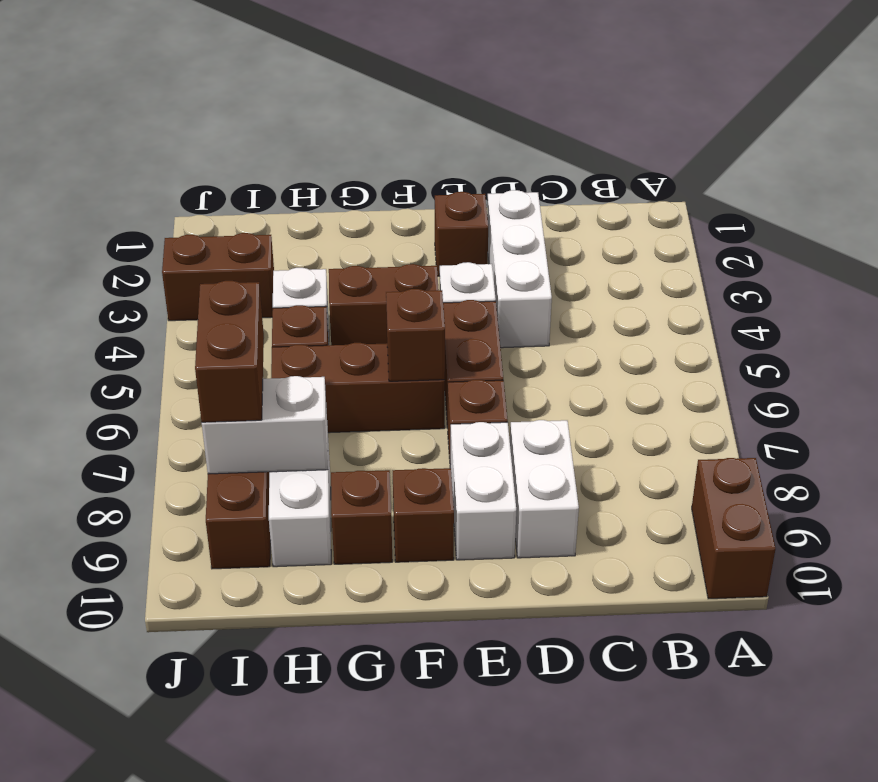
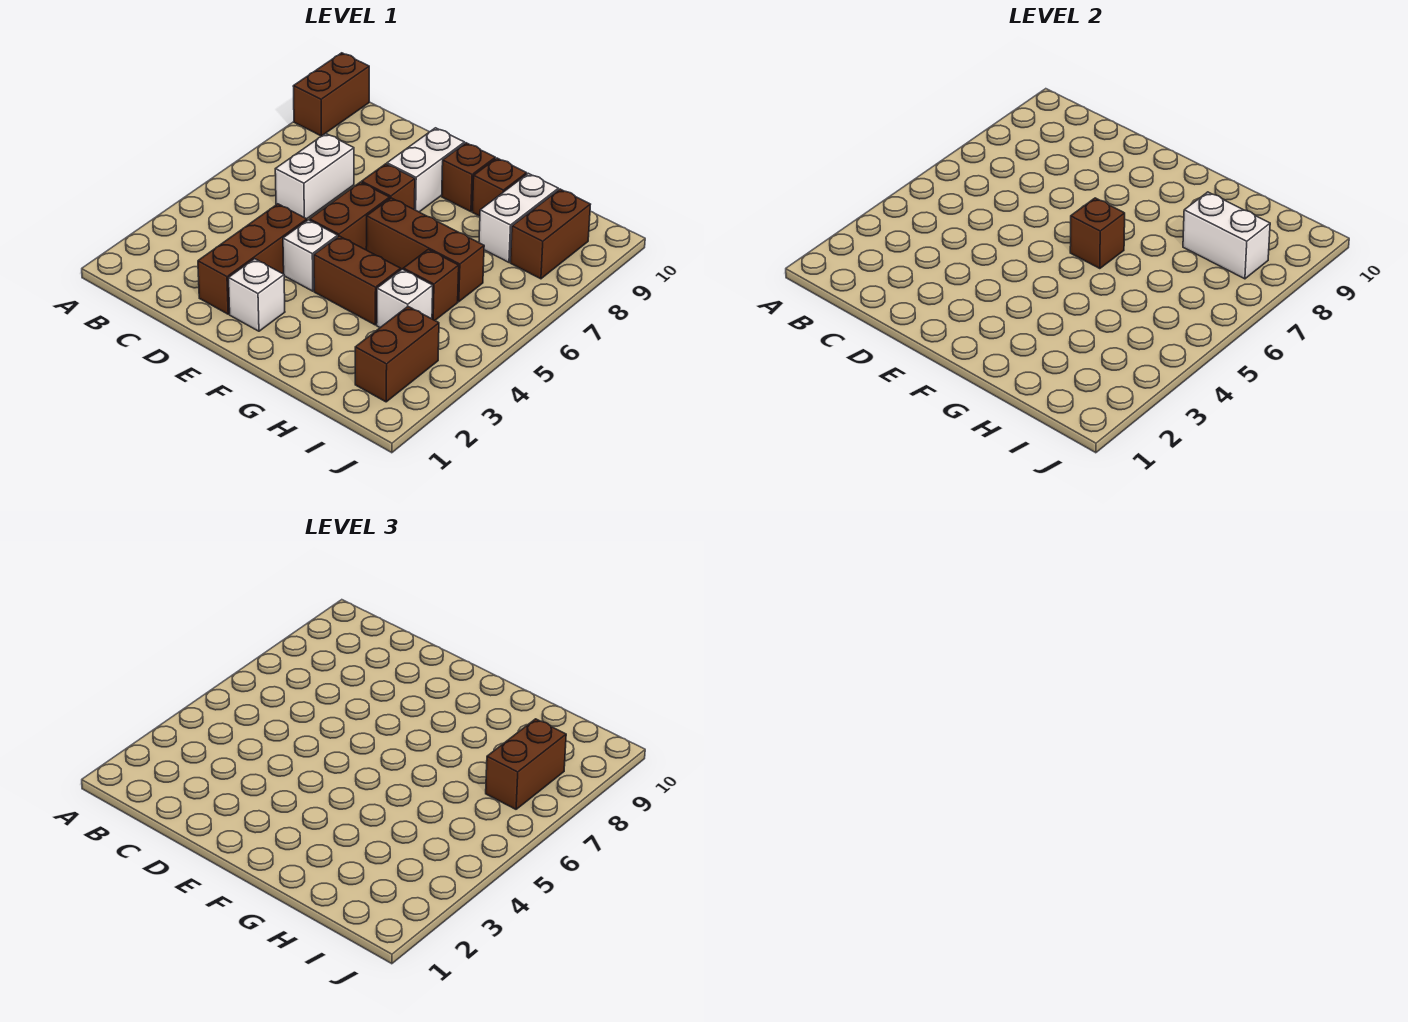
white 1x3 brick [487,190,552,348] -> brown 1x3 brick [198,204,307,314]
white 1x2 brick [510,420,579,558] -> white 1x2 brick moved to [275,133,354,219]
brown 1x1 brick [435,192,488,276] -> white 1x1 brick [229,259,285,331]
brown 1x2 brick [162,233,274,321] -> brown 1x2 brick turned to [355,307,439,402]

